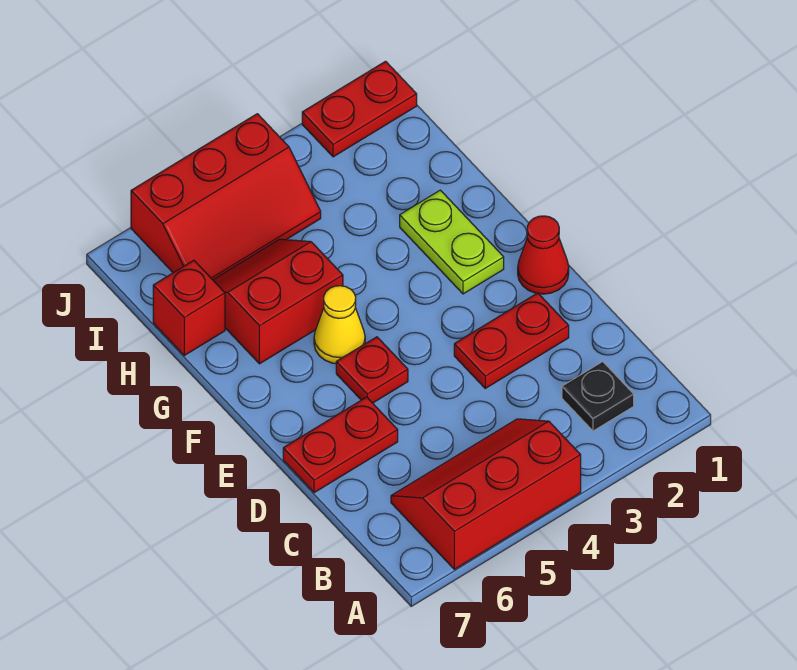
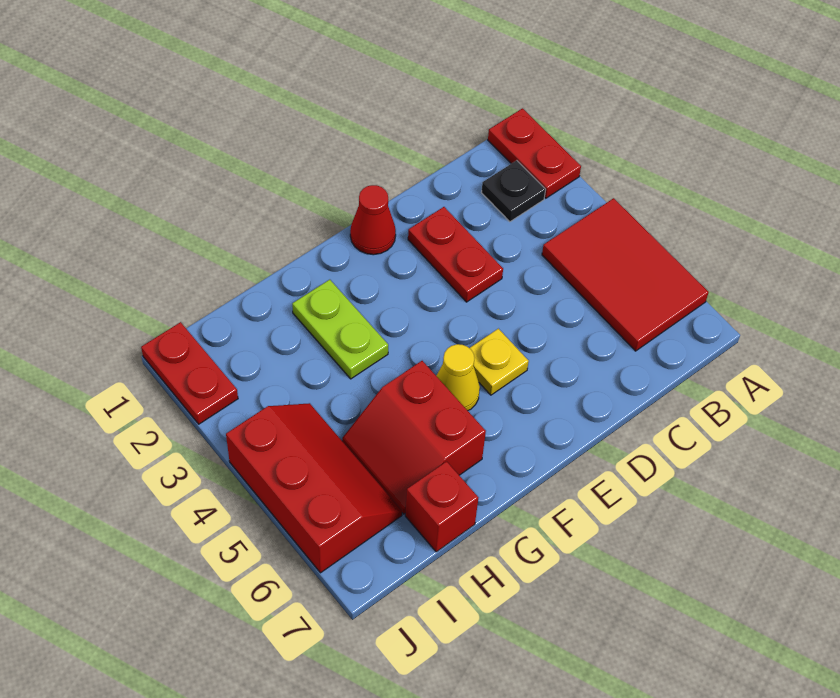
red 2x3 slope [391,419,581,569] -> red 2x3 tile [542,198,709,351]
red 1x2 plate [283,397,398,493] -> red 1x2 plate moved to [488,108,581,198]
red 1x1 plate [336,337,408,403] -> yellow 1x1 plate [470,329,529,395]
lime 1x2 plate [400,190,504,294] -> lime 1x2 plate turned to [292,280,388,379]

